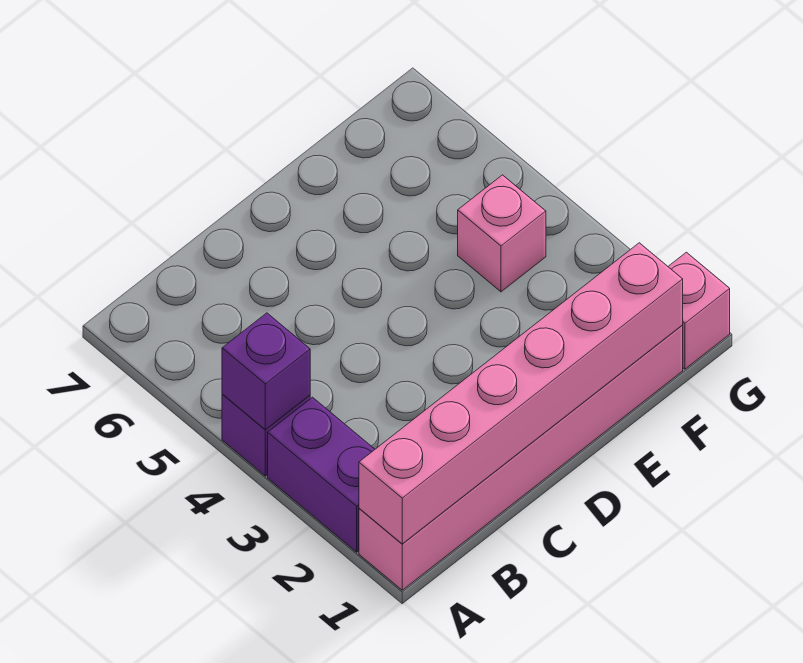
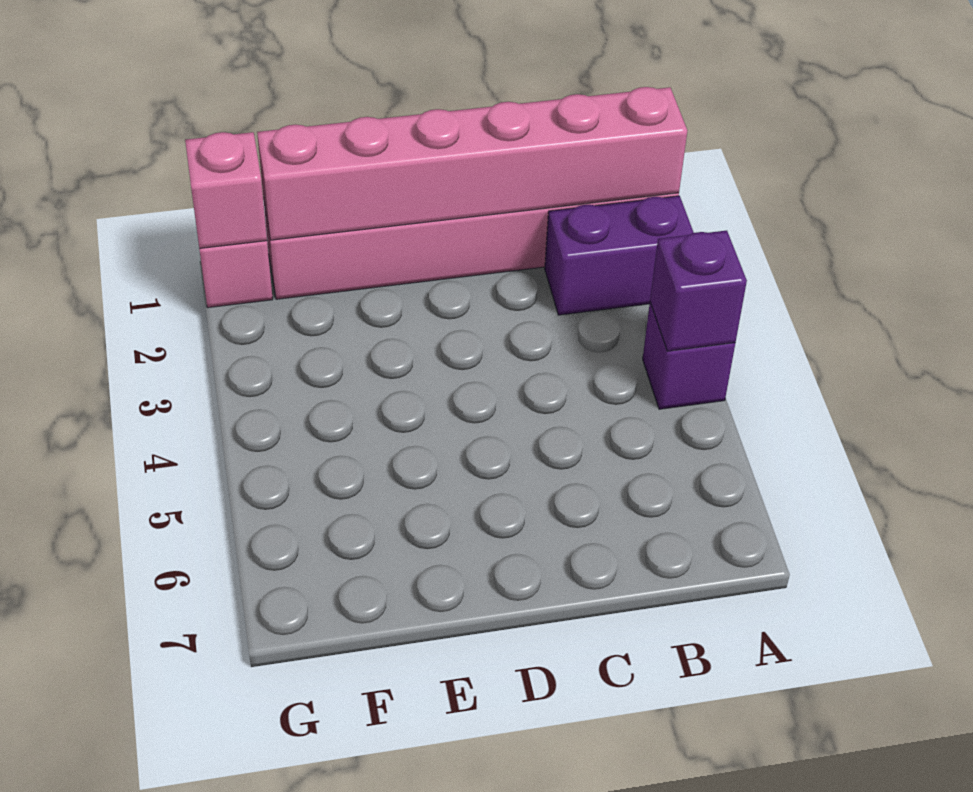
purple 1x2 brick [268,397,375,552] -> purple 1x2 brick turned to [545,196,694,315]
pink 1x1 brick [458,175,546,292] -> pink 1x1 brick moved to [185,132,267,248]

